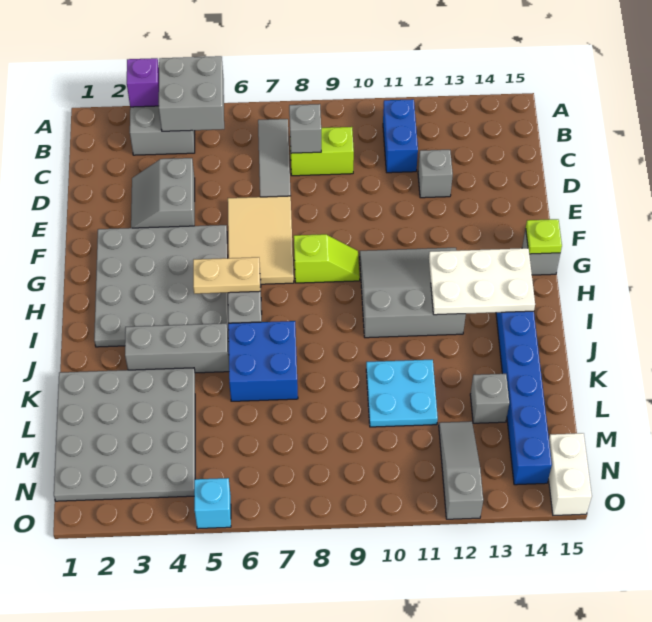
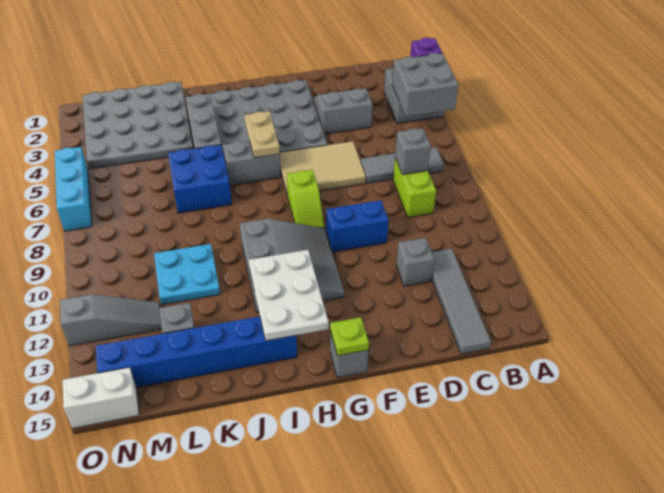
blue 1x2 brick [383,99,418,173] -> blue 1x2 brick moved to [326,200,389,252]
none -> grey 1x4 tile [432,248,491,354]
cyan 1x1 brick [194,478,231,529] -> cyan 1x3 brick [55,147,92,231]

